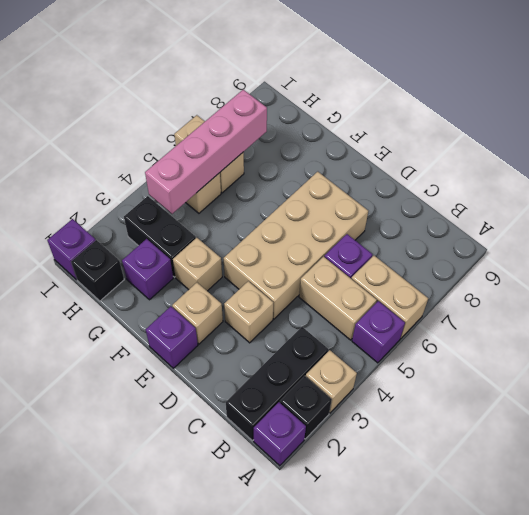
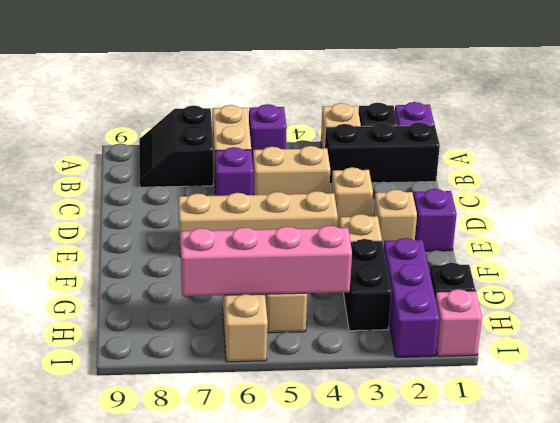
none -> black 2x2 slope [139,106,213,187]
tan 1x2 brick [299,257,377,340] -> tan 1x2 brick turned to [253,146,330,195]
tan 2x4 brick [224,172,368,319] -> tan 1x4 brick [179,191,338,257]
purple 1x1 brick [122,239,173,300] -> purple 1x3 brick [384,238,440,357]
purple 1x1 brick [47,219,96,280] -> pink 1x1 brick [435,289,482,356]

